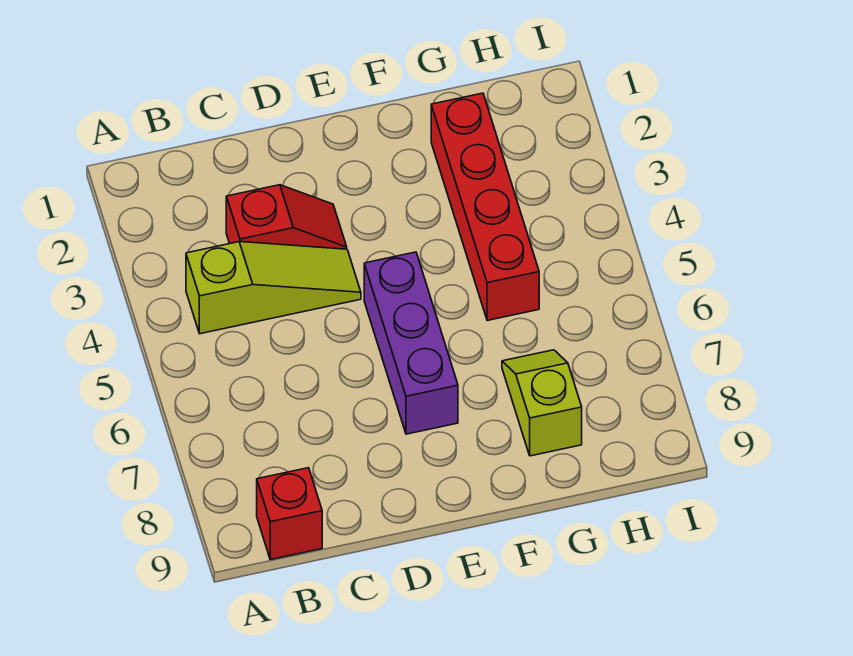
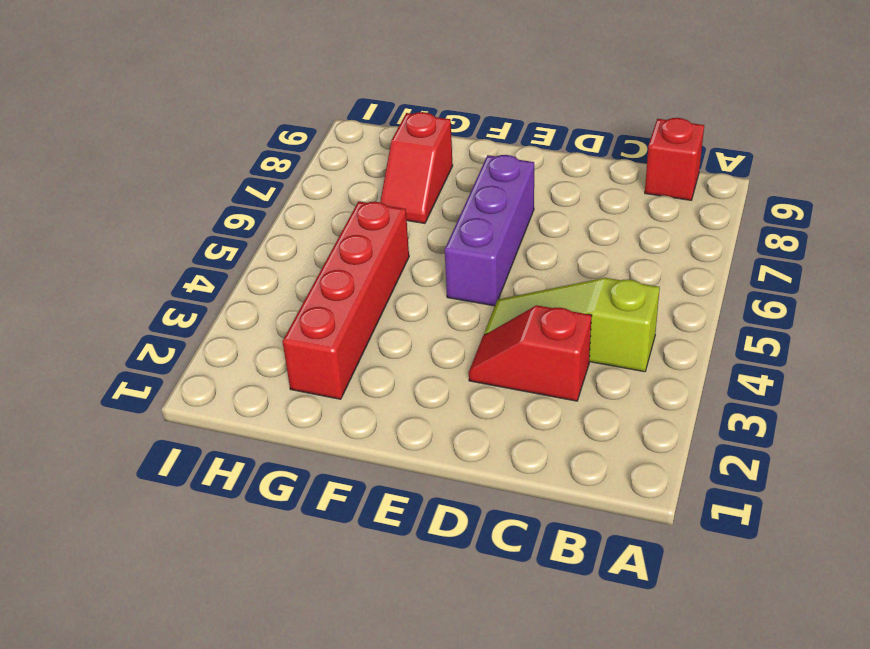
lime 1x2 slope [502,350,582,456] -> red 1x2 slope [380,112,453,223]

